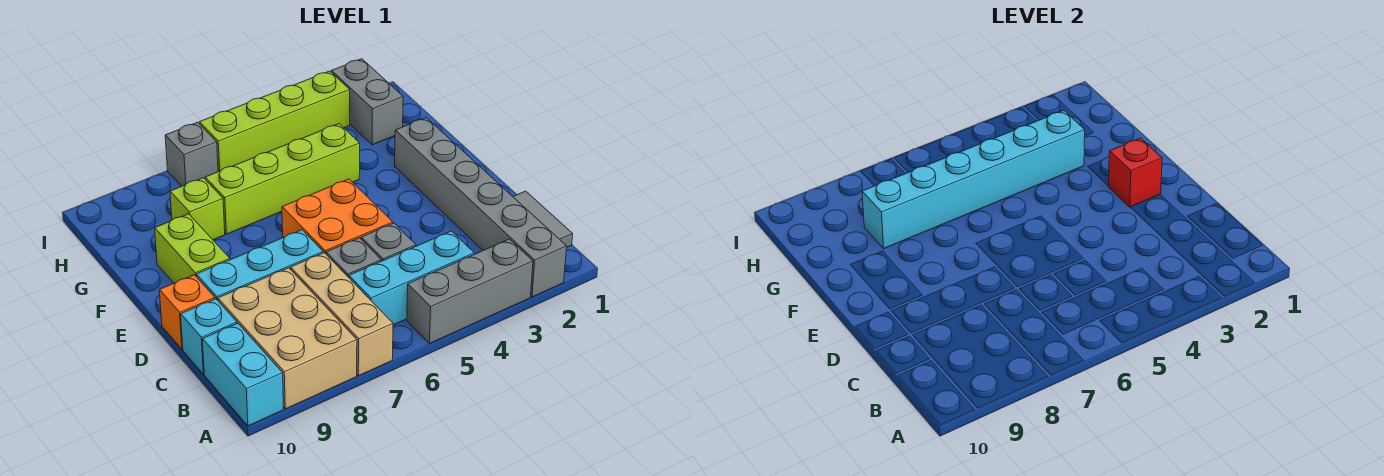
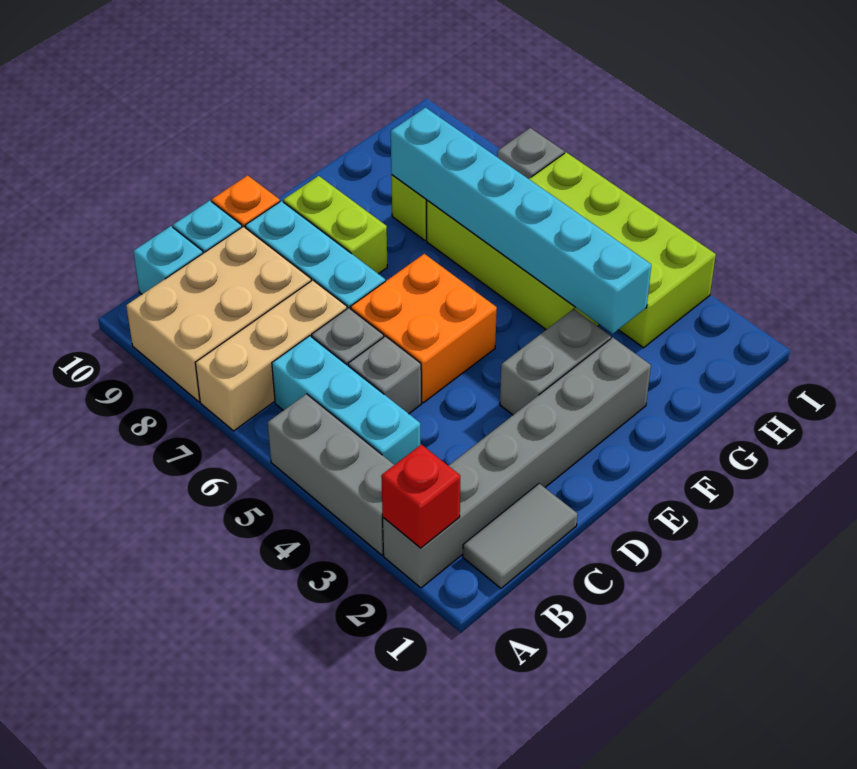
cyan 1x2 brick [202,323,284,426] -> cyan 1x1 brick [133,226,203,294]
red 1x1 brick [1108,138,1162,207] -> red 1x1 brick moved to [381,444,460,548]
lime 1x2 brick [155,214,230,283] -> lime 1x2 brick turned to [283,176,387,274]
grey 1x2 brick [331,59,403,145] -> grey 1x2 brick moved to [500,309,611,415]
lime 1x4 brick [199,71,350,172] -> lime 2x4 brick [529,152,716,348]

